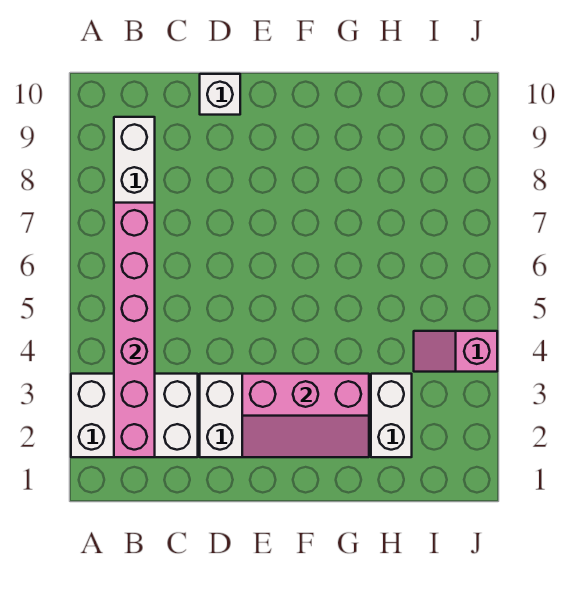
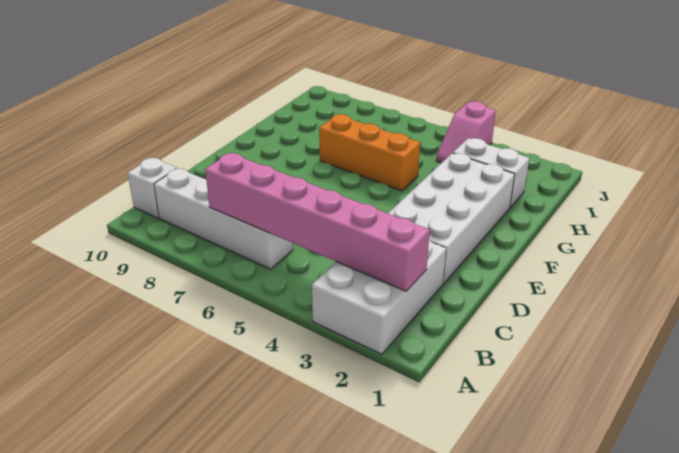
white 1x1 brick [200,74,240,115] -> white 1x1 brick moved to [128,158,177,218]
pink 2x3 slope [242,374,369,457] -> none
none -> orange 1x3 brick [319,114,420,191]

